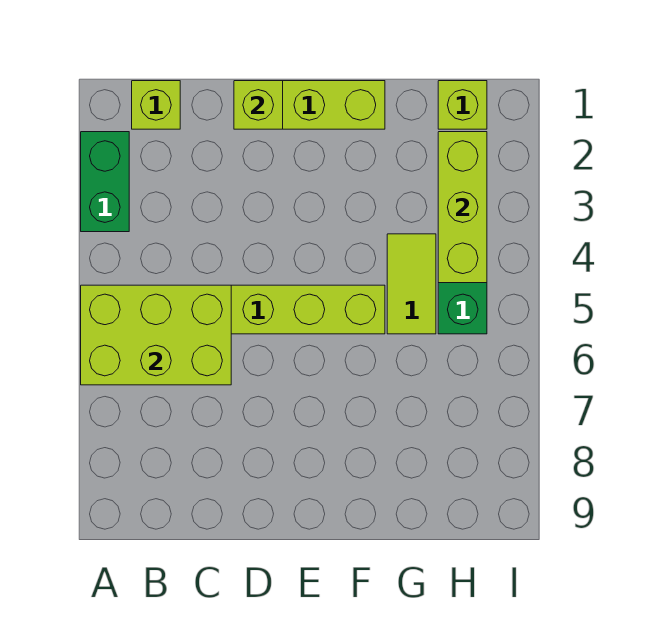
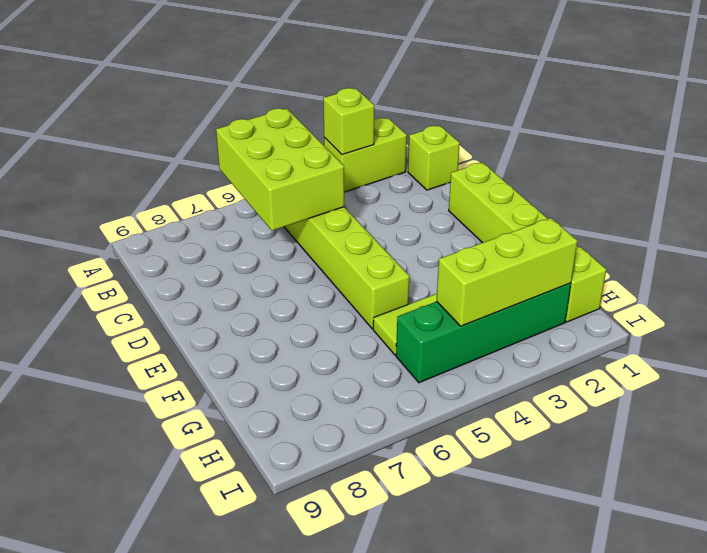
green 1x2 brick [81,132,129,232] -> lime 1x2 brick [324,118,407,192]
lime 1x1 brick [234,81,283,129] -> lime 1x1 brick moved to [323,88,374,155]

